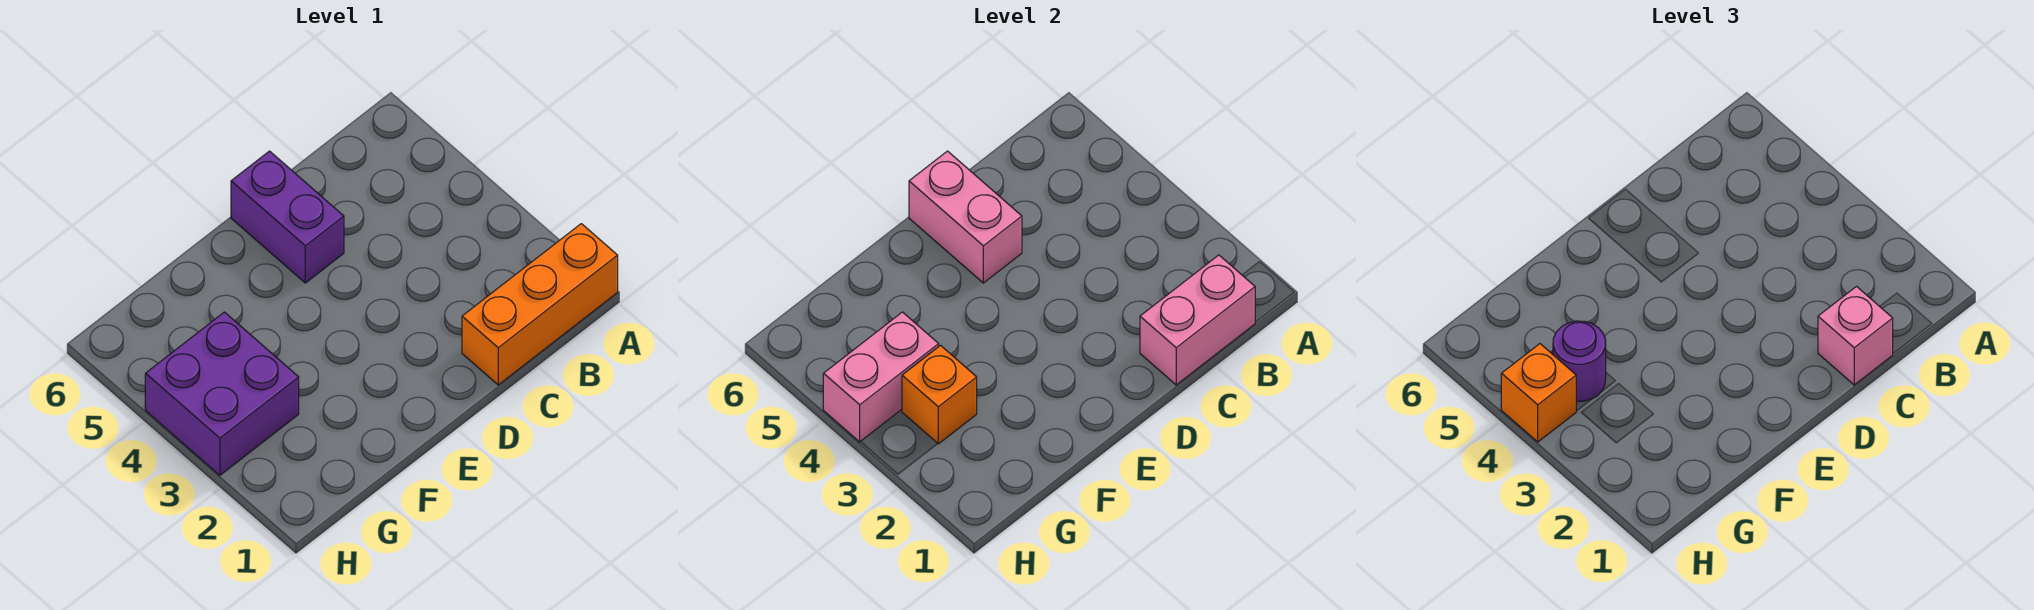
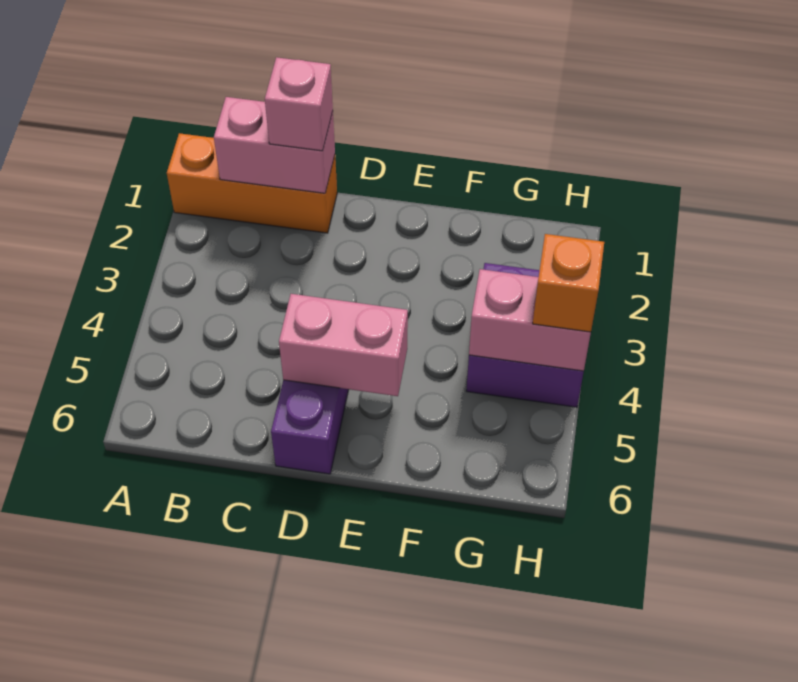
pink 1x2 brick [909,151,1022,283] -> pink 1x2 brick turned to [279,294,408,396]
orange 1x1 brick [902,346,977,444] -> none
purple 1x1 round brick [1553,321,1606,401] -> none

